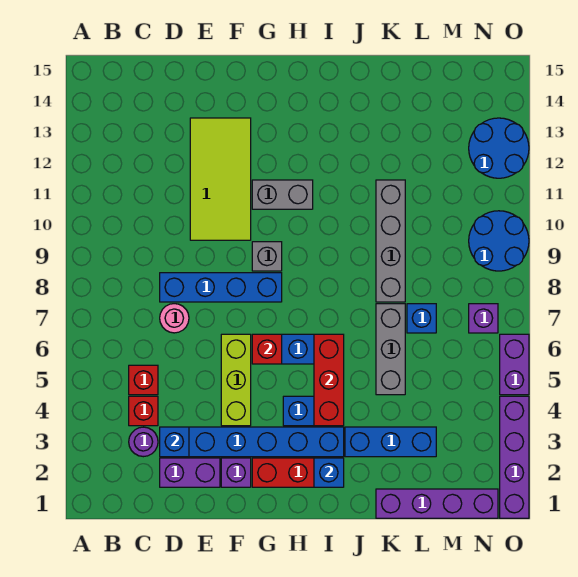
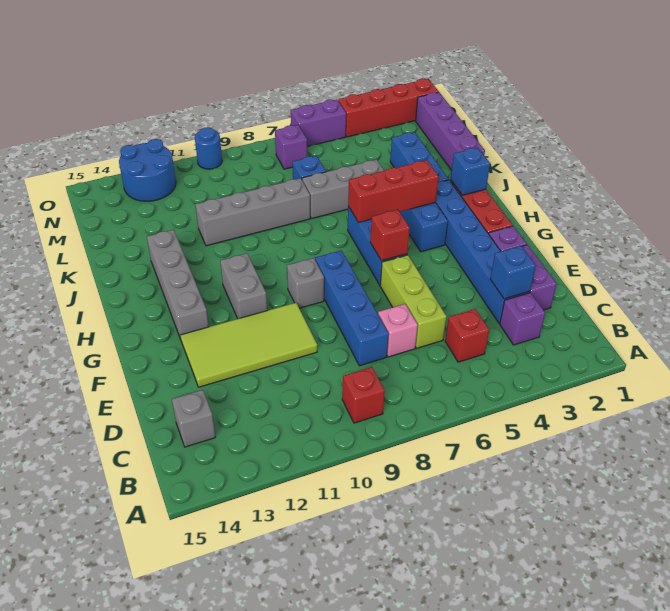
purple 1x1 round brick [129,427,158,457] -> purple 1x1 brick [500,293,545,345]
red 1x1 brick [129,396,158,426] -> red 1x1 brick moved to [342,367,385,423]
none -> grey 1x1 brick [172,390,215,447]
pink 1x1 round brick [160,304,189,333] -> pink 1x1 brick [378,304,418,357]
lime 1x3 brick [221,334,251,426] -> lime 1x3 brick turned to [380,255,446,348]
none -> grey 1x4 brick [147,230,209,339]
blue 2x2 round brick [469,211,529,271] -> blue 1x1 round brick [195,127,222,169]
purple 1x4 brick [500,396,529,518] -> red 1x4 brick [338,79,439,137]

